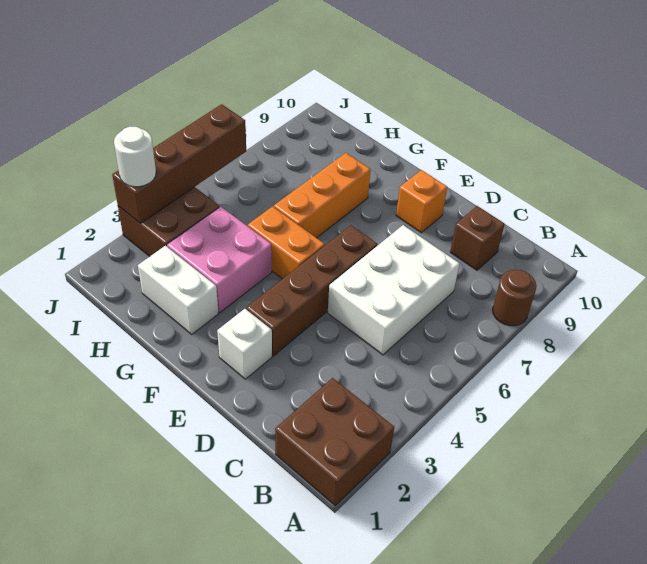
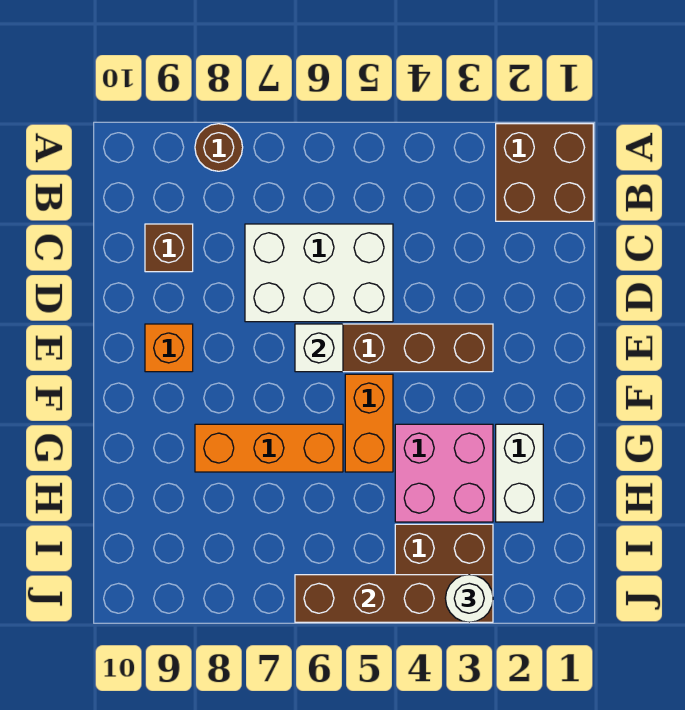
white 1x1 brick [217,309,272,379] -> white 1x1 brick moved to [295,324,343,372]

